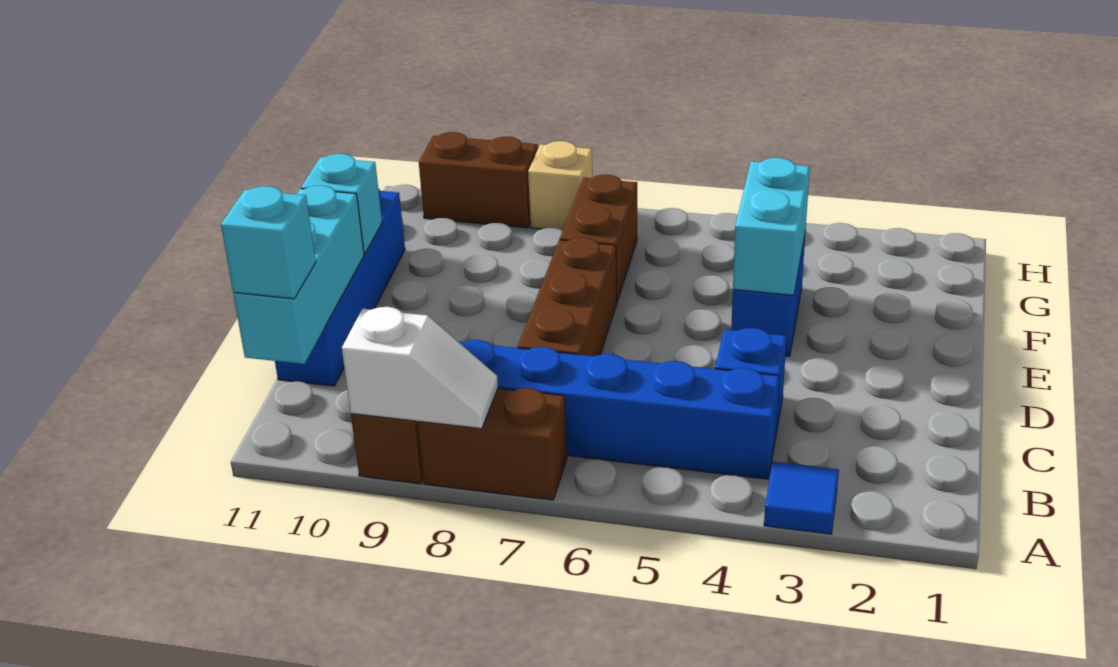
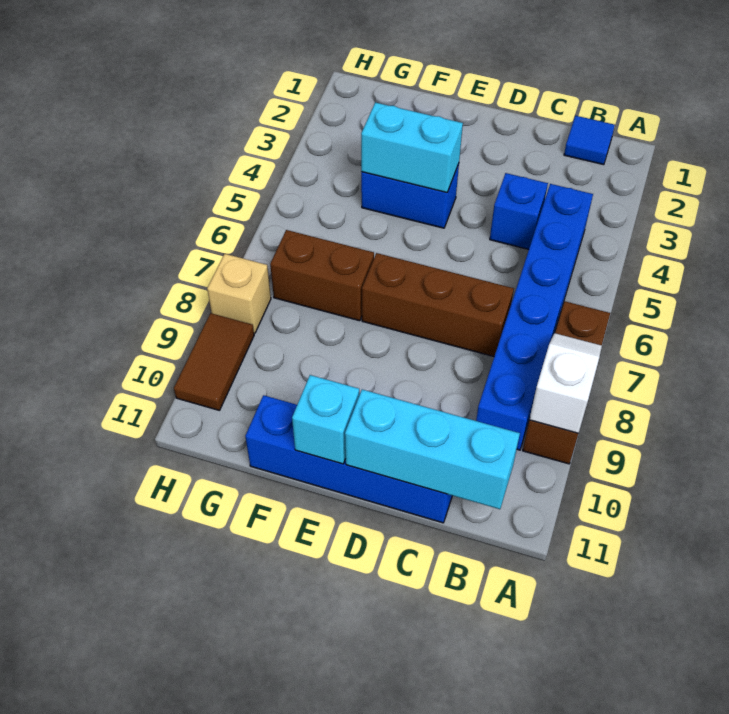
blue 1x1 tile [764,462,839,534] -> blue 1x1 tile moved to [564,116,615,165]
cyan 1x1 brick [221,186,316,299] -> none
brown 1x2 brick [419,132,538,228] -> brown 1x2 tile [174,313,254,411]

